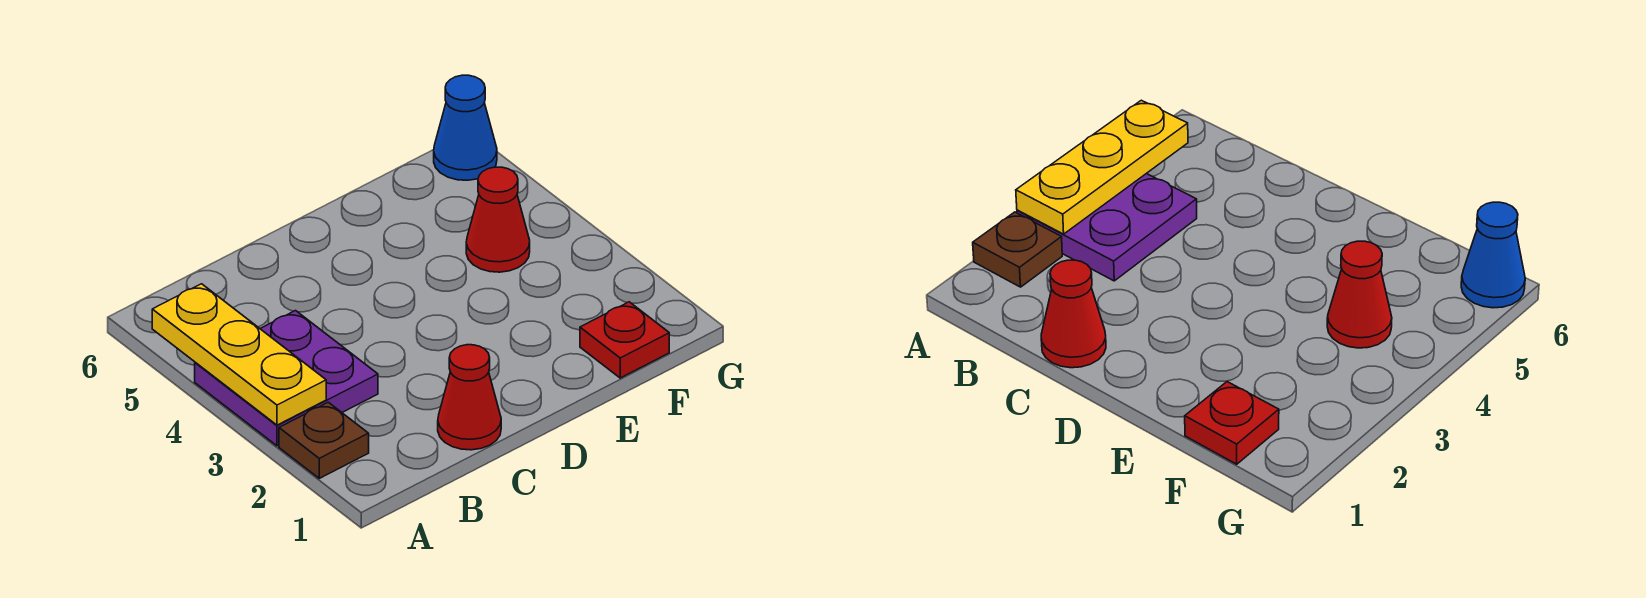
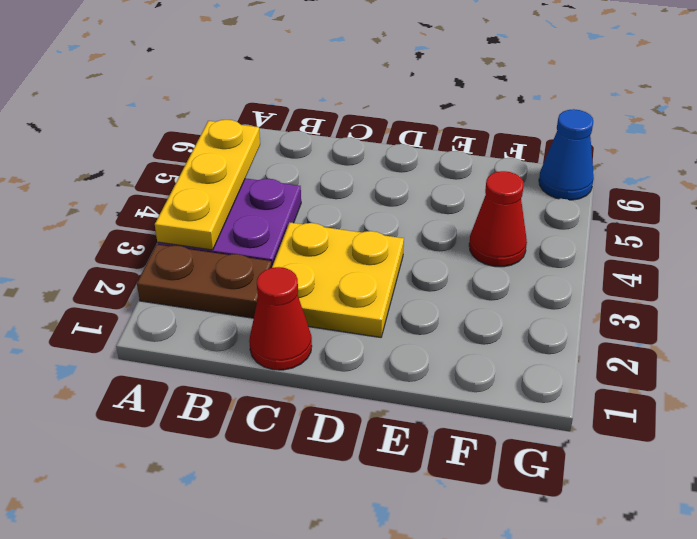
brown 1x1 plate [279,402,369,478] -> brown 1x2 plate [137,245,272,318]
none -> yellow 2x2 plate [272,223,404,337]
red 1x1 plate [580,302,669,378] -> none

